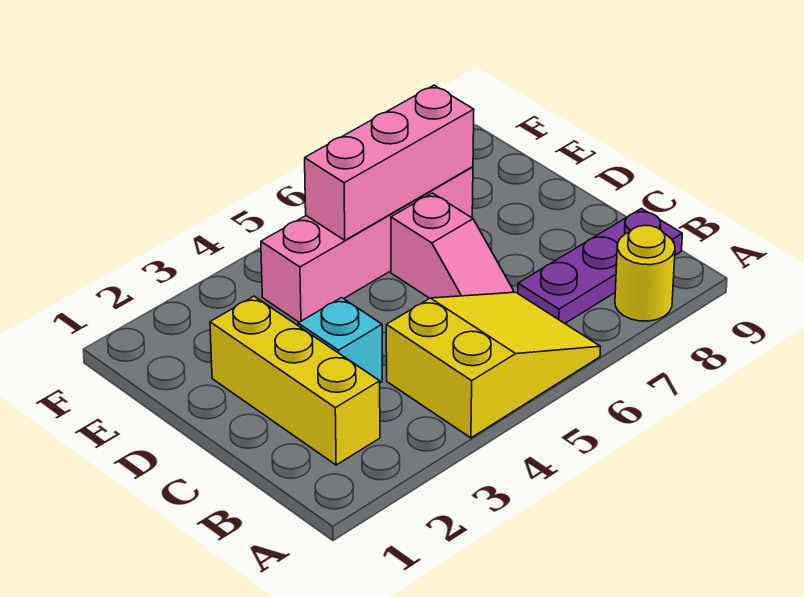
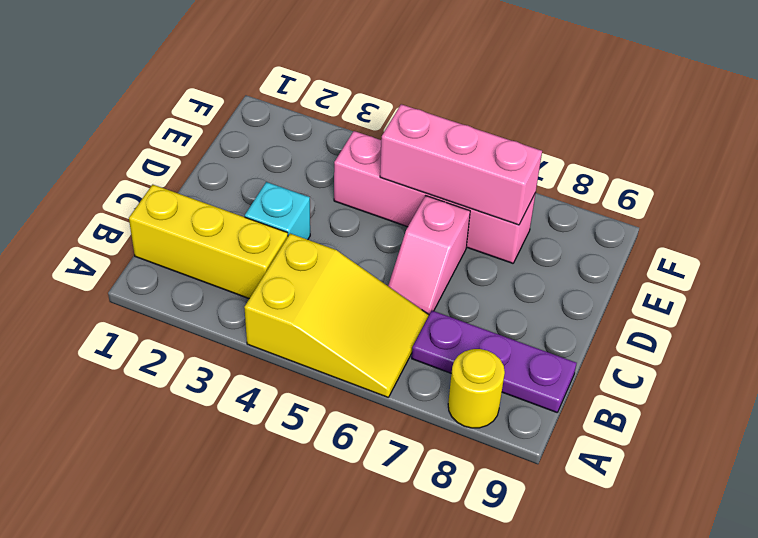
yellow 1x3 brick [210,296,380,465] -> yellow 1x3 brick turned to [129,185,288,299]

